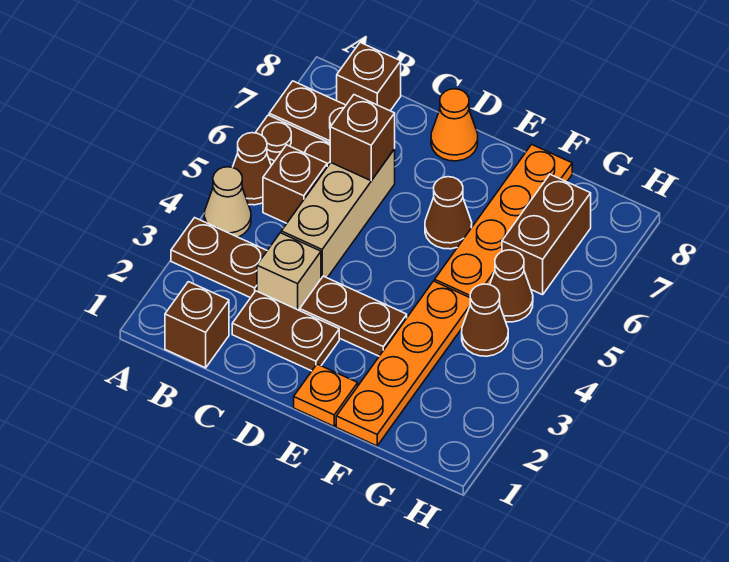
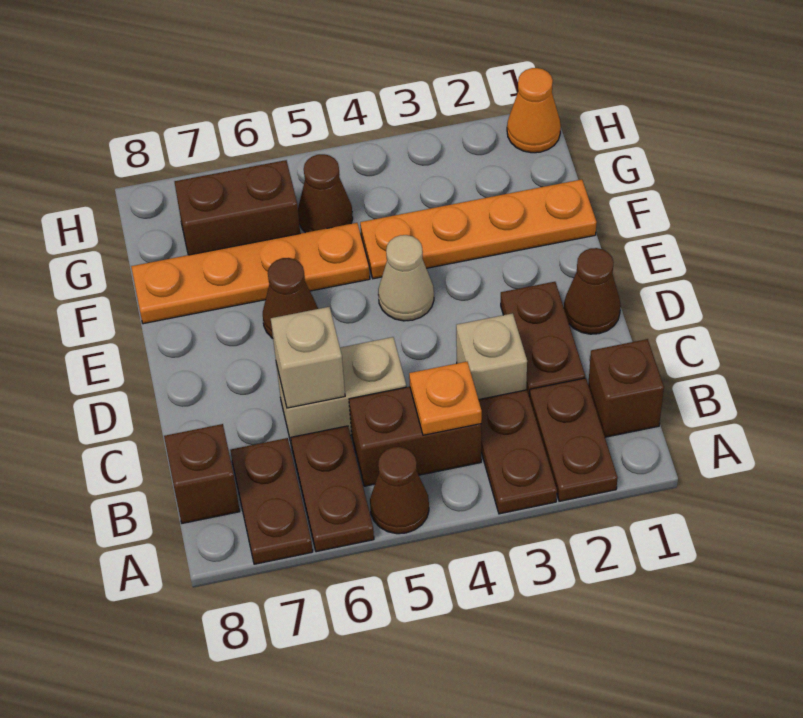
tan 1x1 cone [204,167,251,237] -> tan 1x1 cone moved to [378,235,434,321]
brown 1x1 brick [263,145,327,223] -> brown 1x2 brick [349,387,481,486]
tan 1x3 brick [281,149,395,278] -> tan 1x2 brick [276,337,406,445]
brown 1x1 brick [330,95,395,181] -> tan 1x1 brick [271,307,345,408]
brown 1x2 plate [300,276,407,356] -> brown 1x2 plate moved to [530,378,618,501]
orange 1x1 cone [431,89,478,161] -> orange 1x1 cone moved to [507,68,561,153]
orange 1x1 plate [294,364,358,426] -> orange 1x1 plate moved to [409,362,482,435]
brown 1x1 cone [462,284,508,356] -> brown 1x1 cone moved to [564,248,621,334]

